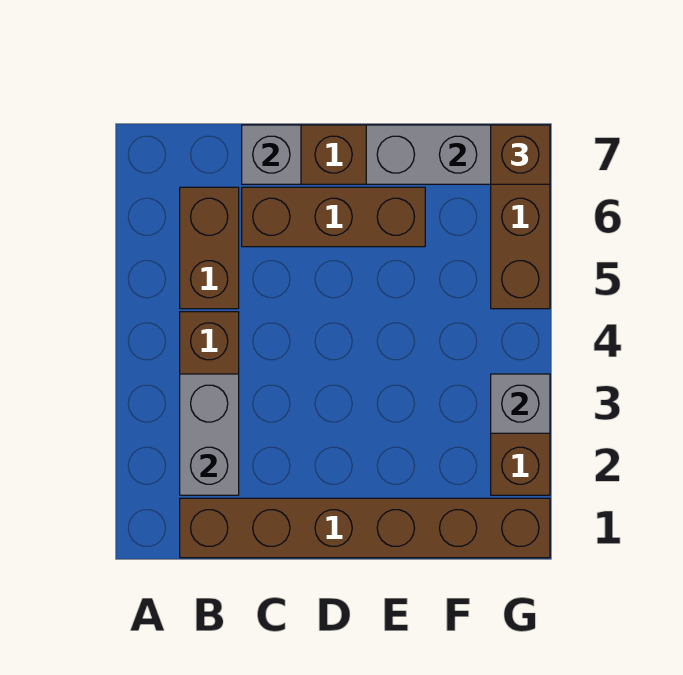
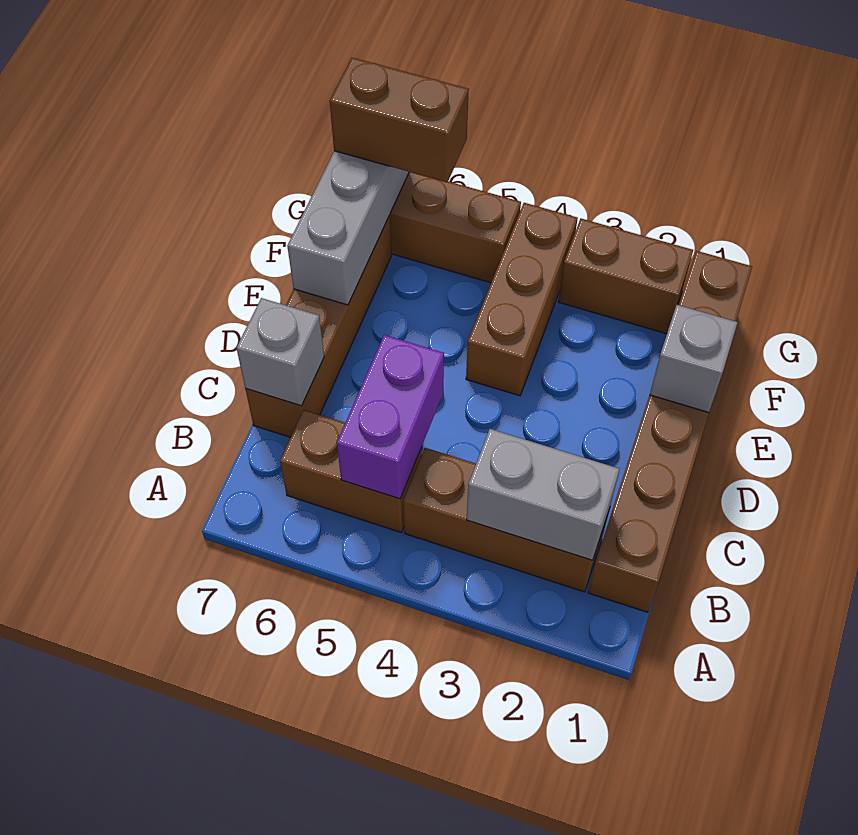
none -> purple 1x2 brick [337,335,444,499]
brown 1x3 brick [242,187,425,247] -> brown 1x3 brick moved to [466,203,578,396]
grey 1x1 brick [491,374,550,433] -> grey 1x1 brick moved to [650,305,738,412]
brown 1x1 brick [491,125,550,184] -> brown 1x2 brick [330,58,469,182]

